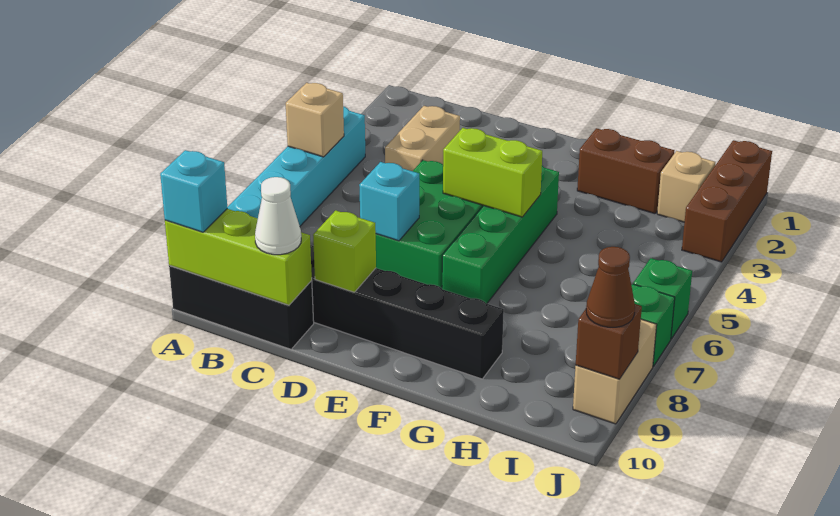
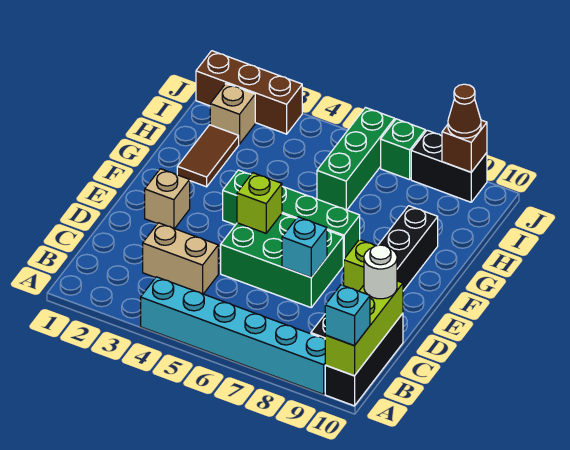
tan 1x1 brick [286,83,344,157] -> tan 1x1 brick moved to [145,169,190,229]
white 1x1 cone [255,177,301,255] -> white 1x1 round brick [364,245,397,299]
lime 1x2 brick [443,128,542,217] -> lime 1x1 brick [237,173,282,233]
brown 1x2 brick [577,128,674,214] -> brown 1x2 tile [177,125,239,187]
green 1x1 brick [633,258,692,339] -> green 1x3 brick [317,108,395,210]
tan 1x2 brick [573,319,657,424] -> black 1x2 brick [411,130,487,202]

